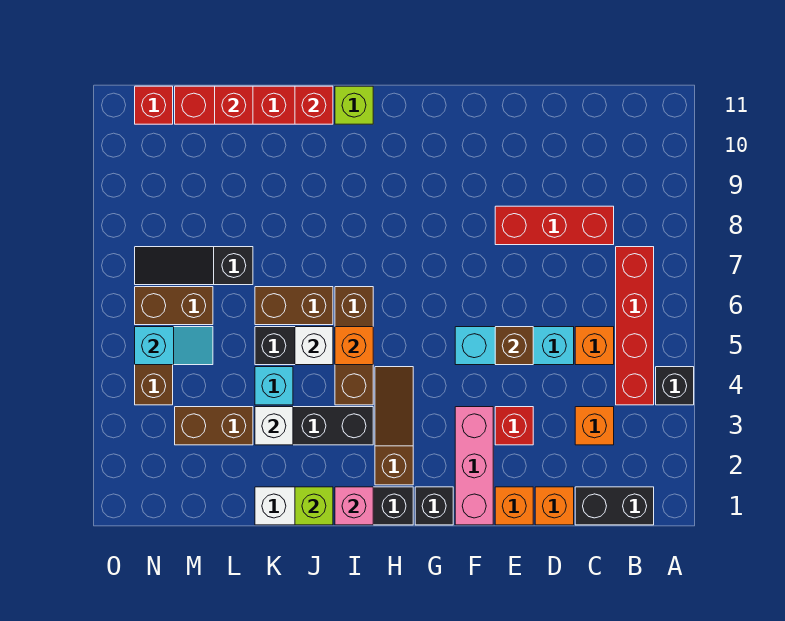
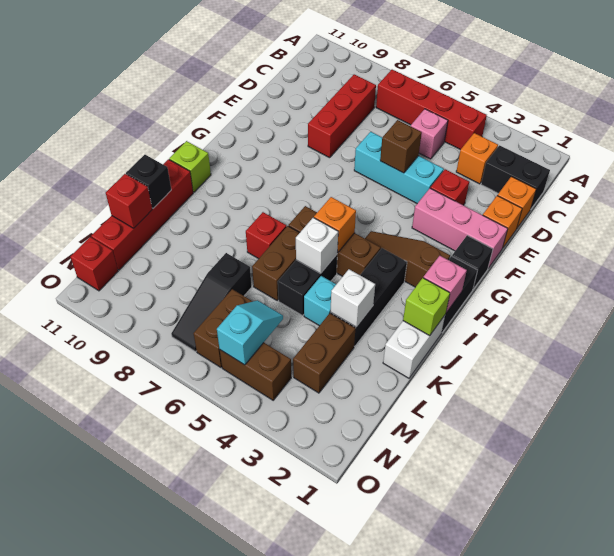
black 1x1 brick [656,367,694,405] -> black 1x1 brick moved to [126,155,171,208]
black 1x2 brick [575,487,654,525] -> black 1x2 brick turned to [481,145,550,210]
orange 1x1 brick [575,327,614,365] -> pink 1x1 brick [411,109,448,159]
cyan 1x3 brick [455,327,574,365] -> cyan 1x3 brick turned to [354,132,444,203]
red 1x1 brick [295,86,333,124] -> red 1x1 brick moved to [246,212,286,259]

